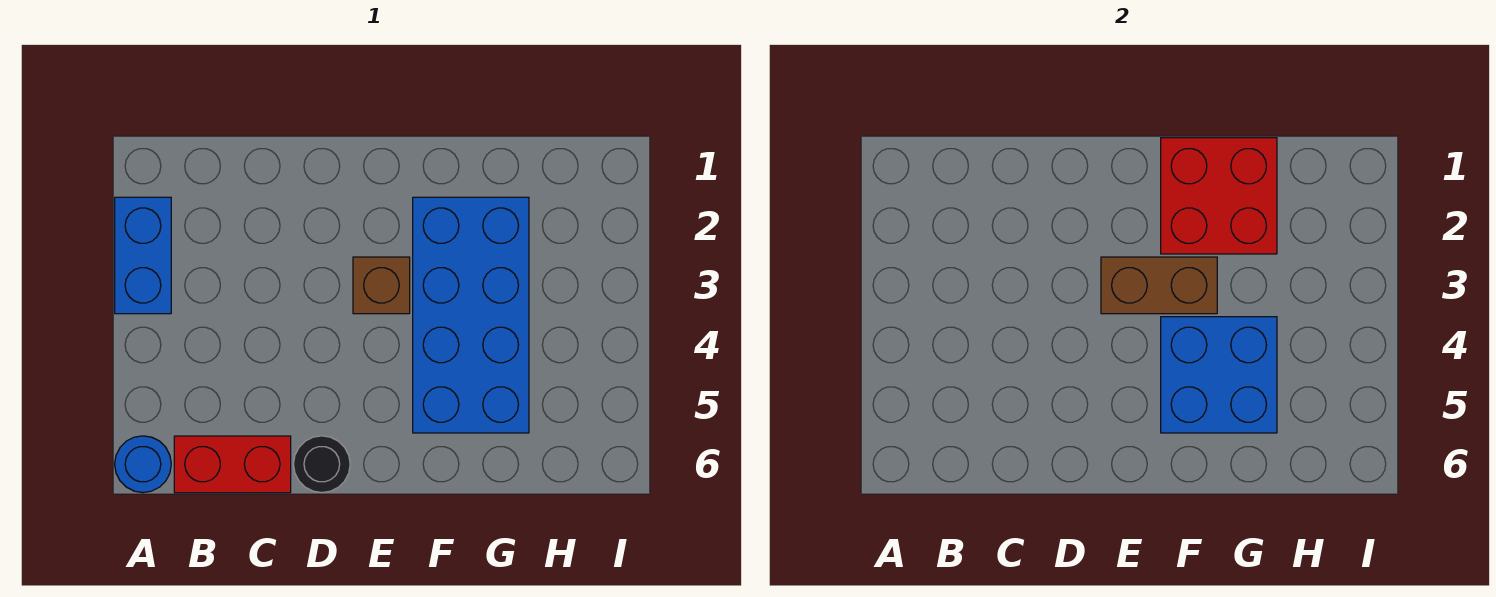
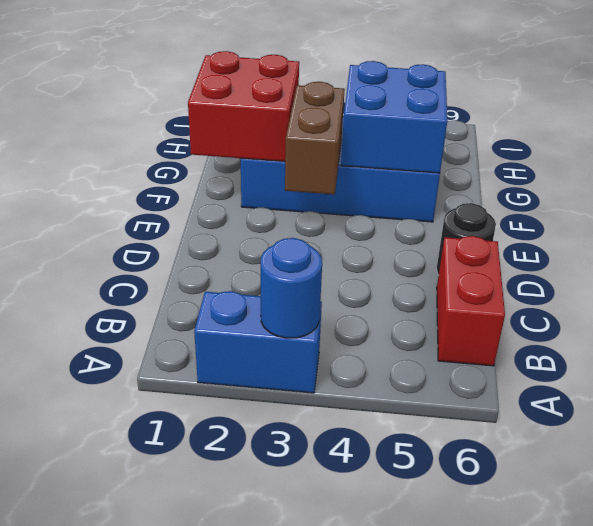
blue 1x1 round brick [115,436,171,493] -> blue 1x1 round brick moved to [261,238,322,338]
brown 1x1 brick [353,257,410,314] -> none

